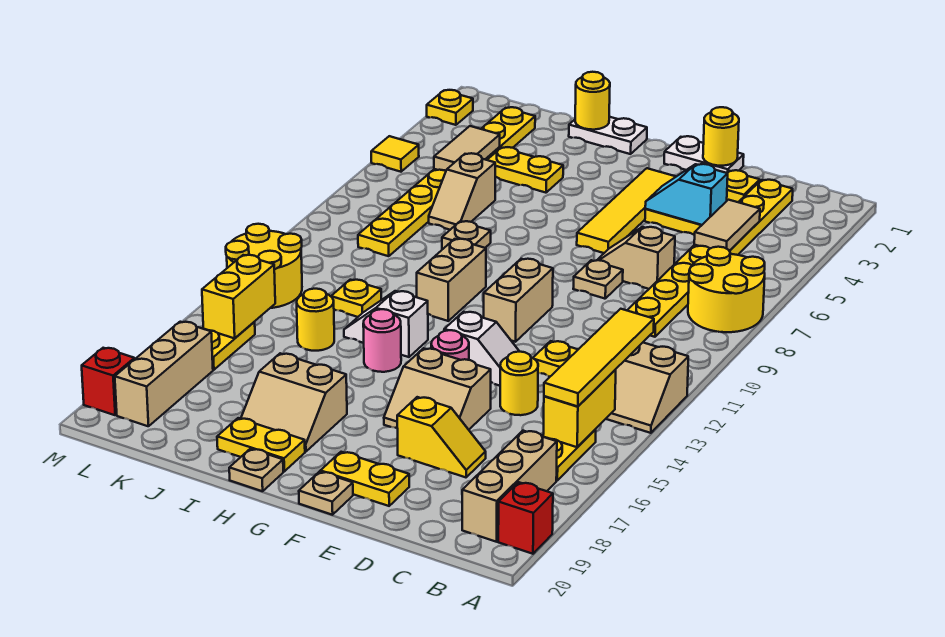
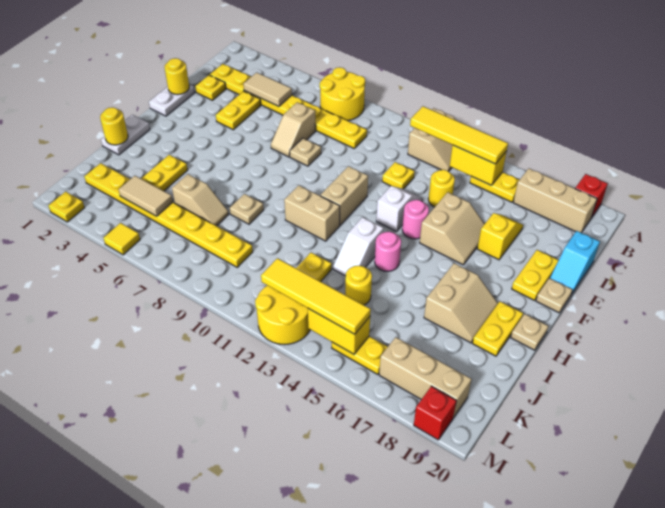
cyan 1x2 slope [645,164,728,225] -> cyan 1x2 slope moved to [550,231,600,293]
yellow 1x4 tile [577,168,676,253] -> yellow 1x4 tile moved to [261,258,371,334]
tan 1x2 brick [484,259,553,342] -> tan 1x2 brick turned to [320,166,368,225]

